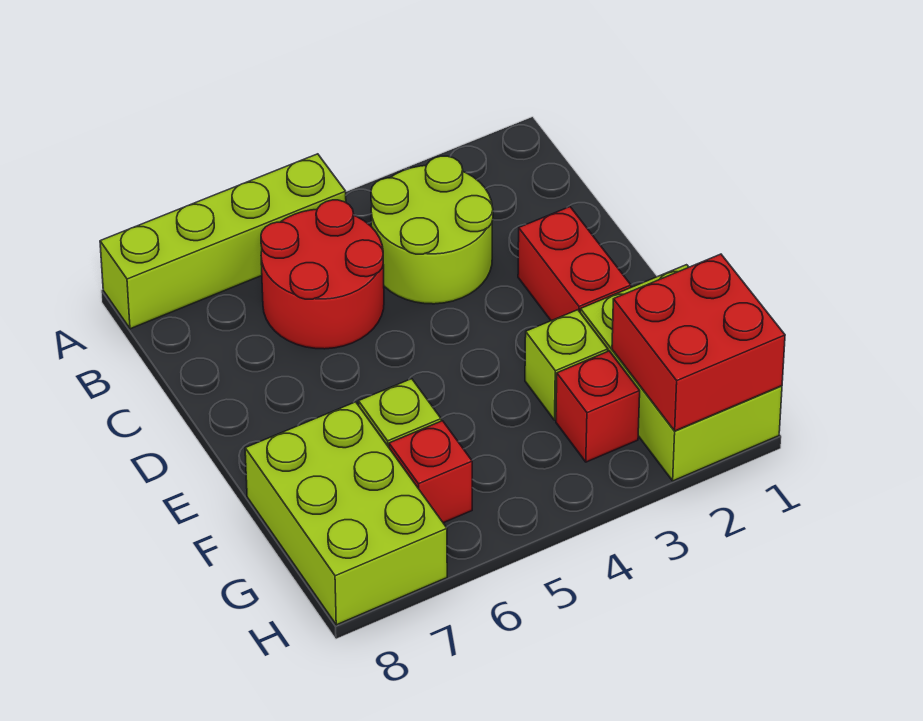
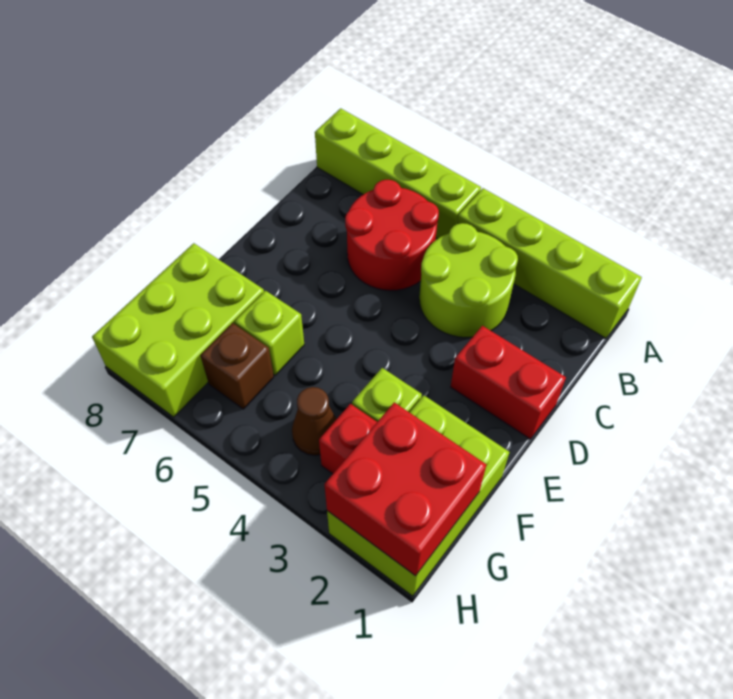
none -> lime 1x4 brick [457,188,642,338]
red 1x2 brick [518,207,631,321] -> red 1x2 brick turned to [451,326,566,439]
none -> brown 1x1 cone [292,387,336,456]
red 1x1 brick [389,421,472,523] -> brown 1x1 brick [200,323,274,409]

